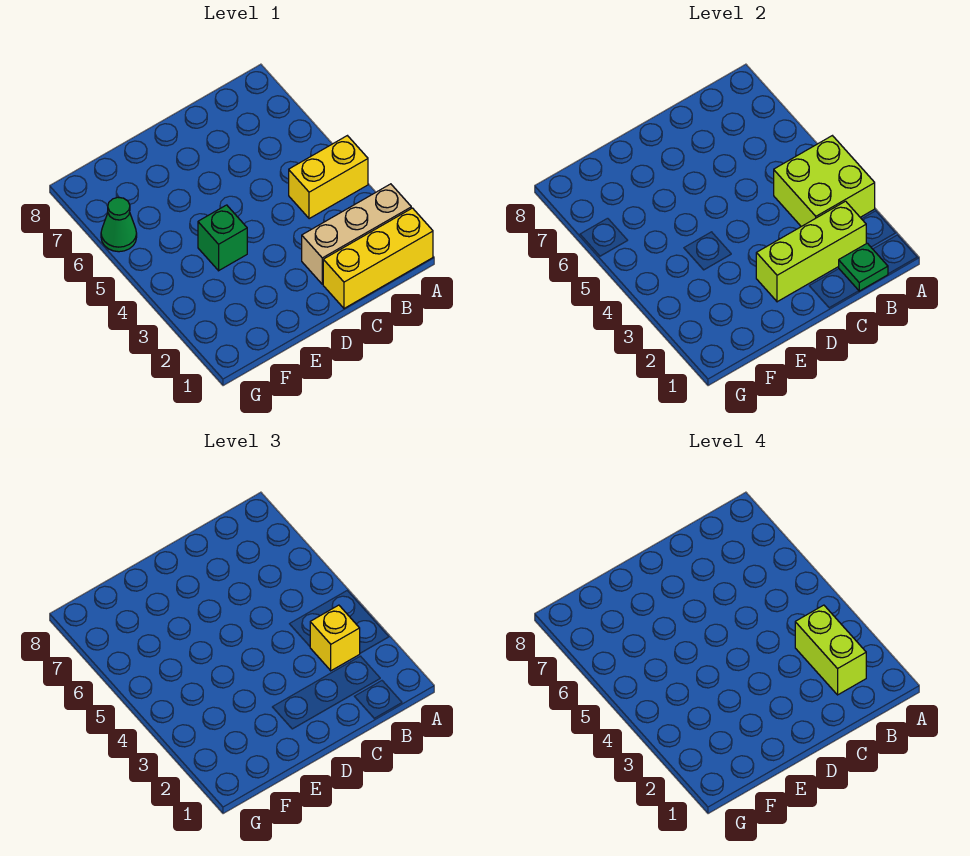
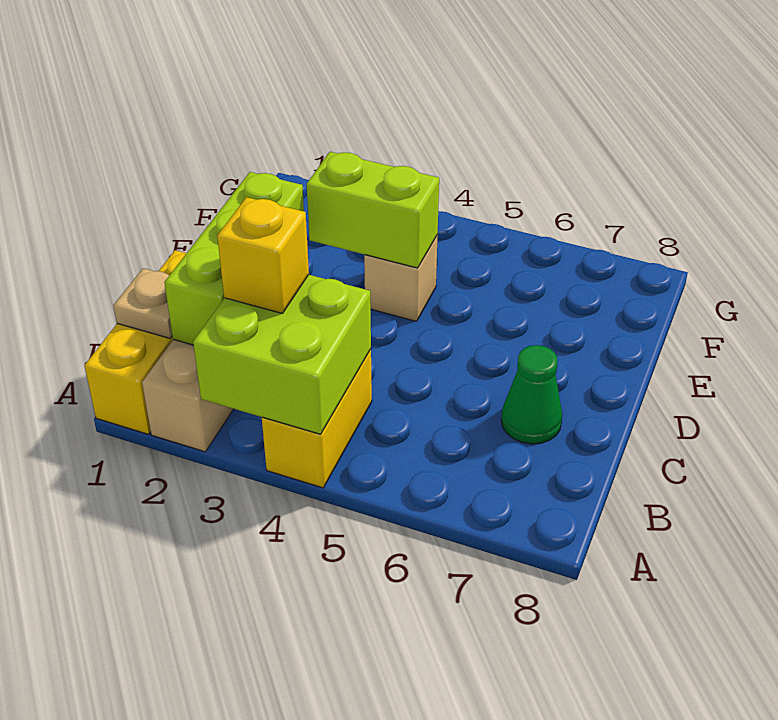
green 1x1 plate [839,243,888,291] -> tan 1x1 plate [113,268,172,338]
lime 1x2 brick [795,605,866,695] -> lime 1x2 brick moved to [307,152,439,268]
green 1x1 brick [198,205,247,271] -> tan 1x1 brick [364,235,438,321]
green 1x1 cone [101,197,137,252] -> green 1x1 cone moved to [501,345,562,444]

